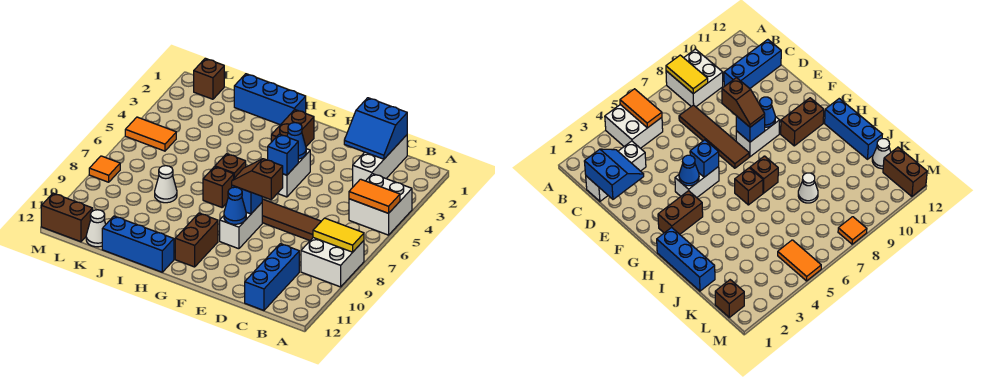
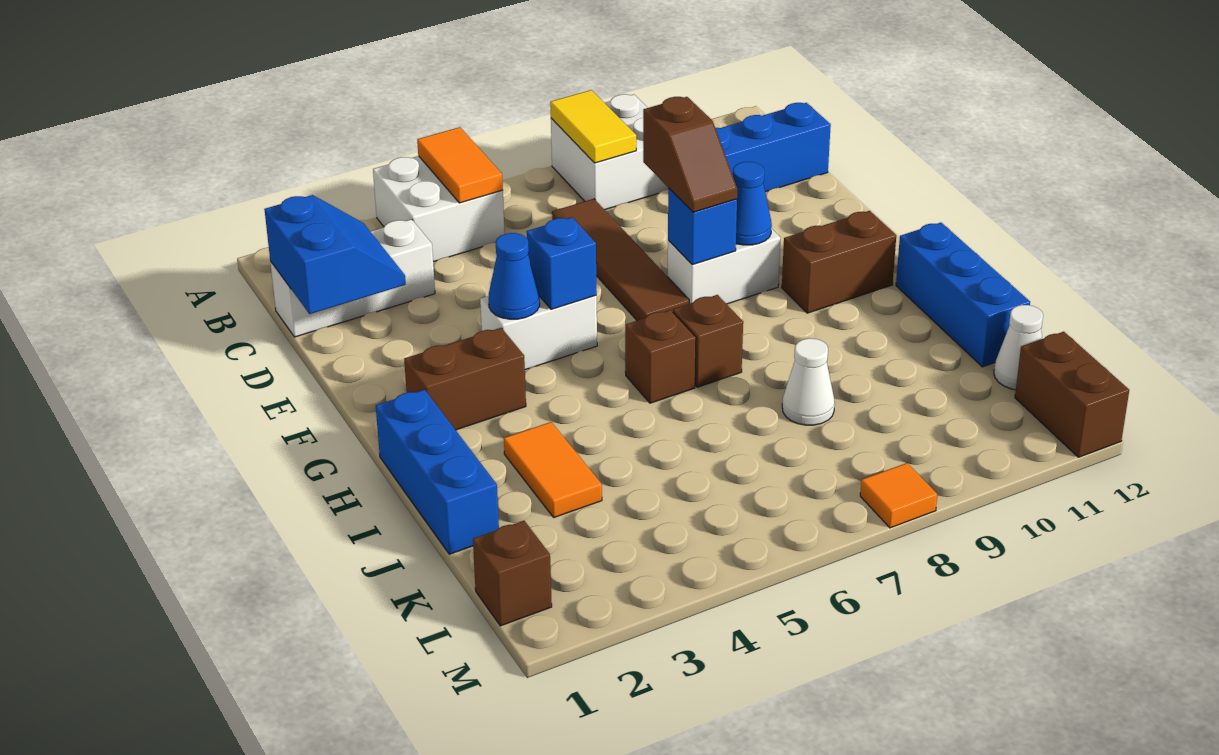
orange 1x2 tile [125,117,176,151] -> orange 1x2 tile moved to [504,422,602,517]

